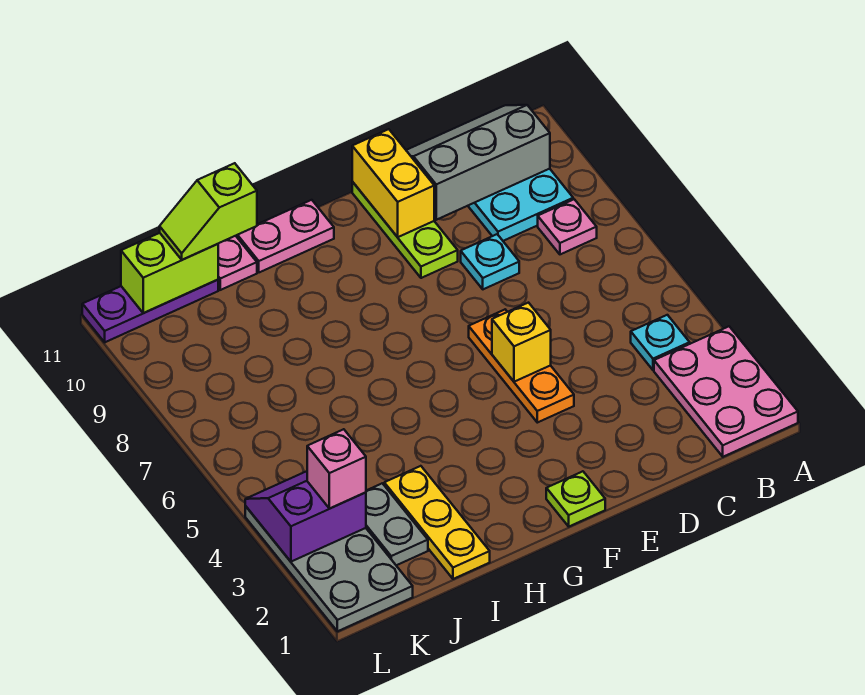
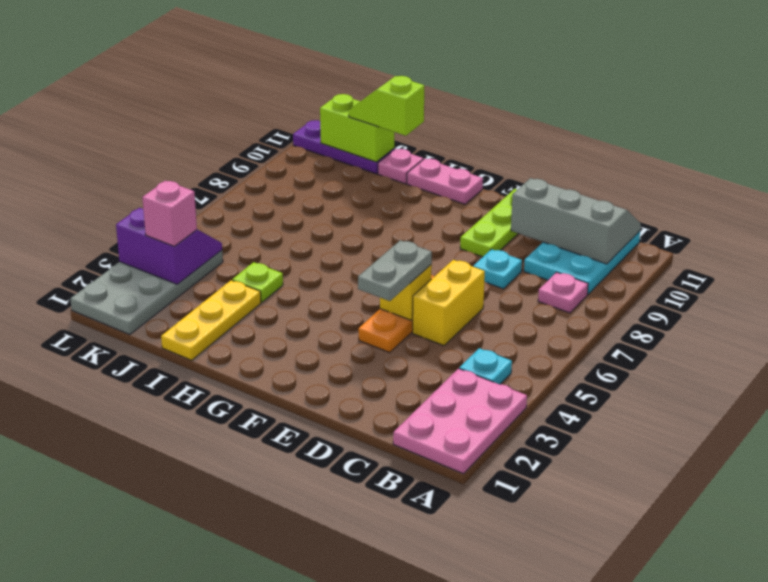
yellow 1x2 brick [352,129,434,237] -> yellow 1x2 brick moved to [412,260,485,346]
lime 1x1 plate [546,471,605,526] -> lime 1x1 plate moved to [232,262,283,302]
grey 1x2 plate [366,483,428,565] -> grey 1x2 plate moved to [358,240,432,301]

